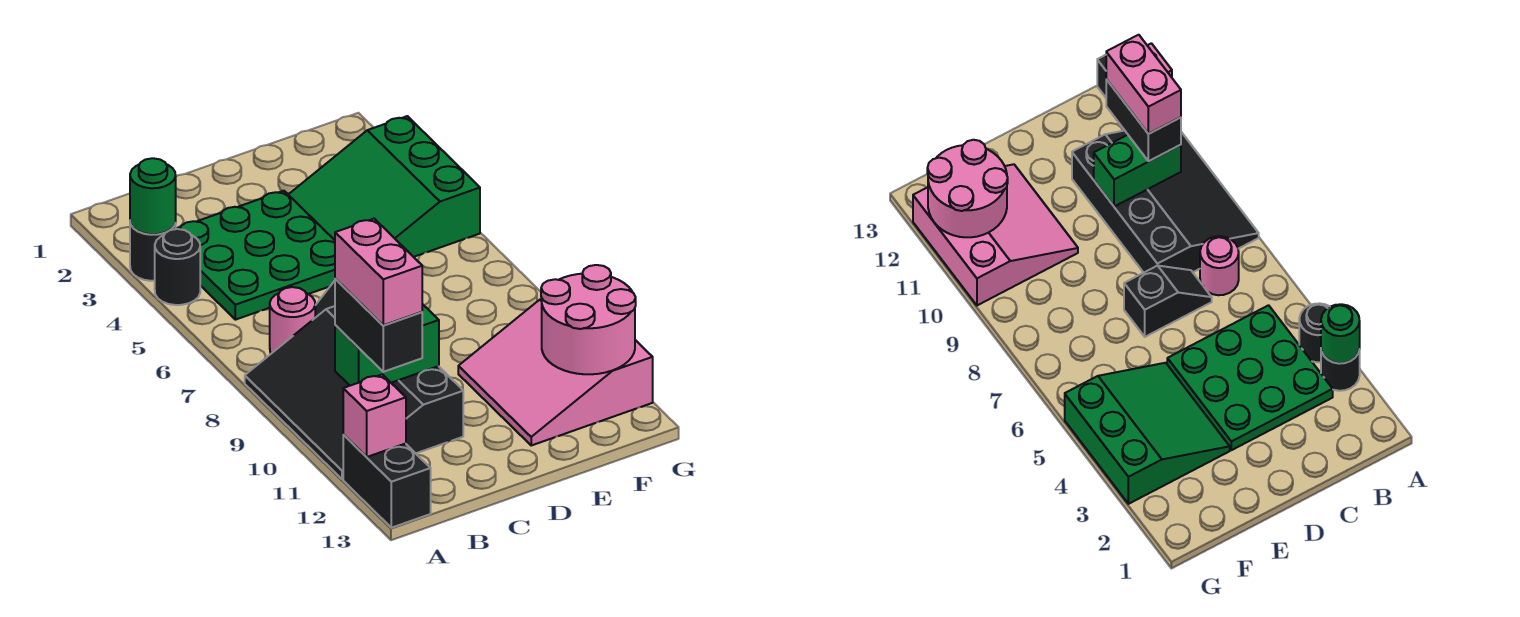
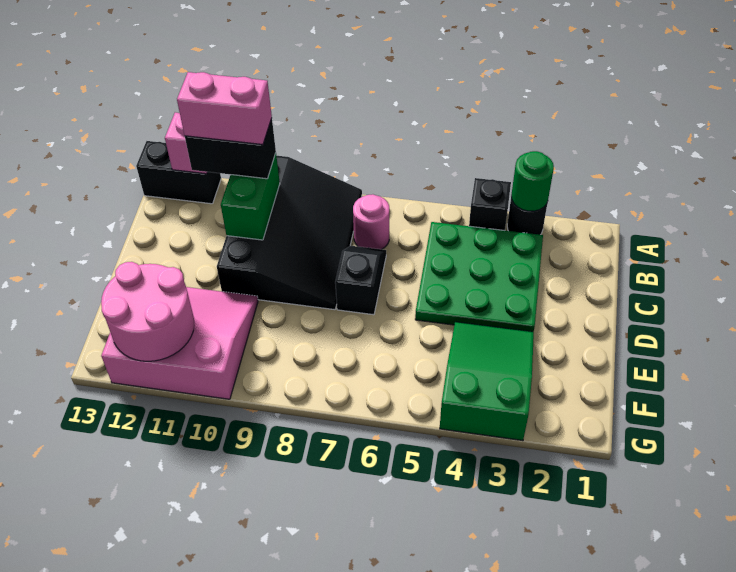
black 1x1 round brick [155,229,200,305] -> black 1x1 brick [469,178,511,230]
black 3x4 slope [245,306,463,479] -> black 3x4 slope turned to [217,156,362,310]
green 3x3 slope [288,116,480,257] -> green 2x3 slope [440,322,534,441]

